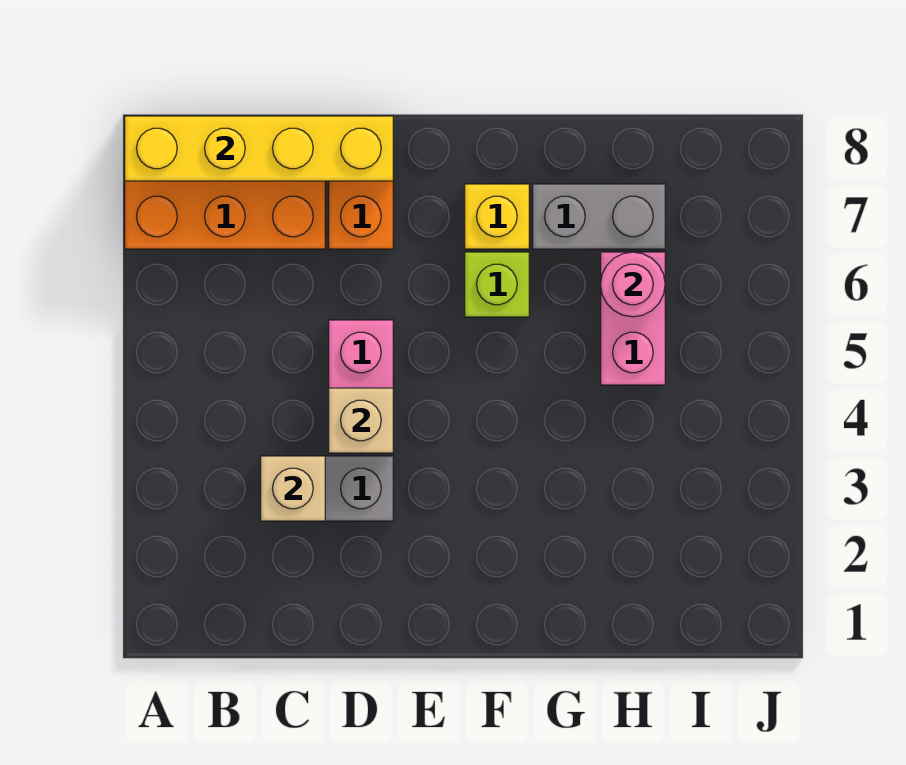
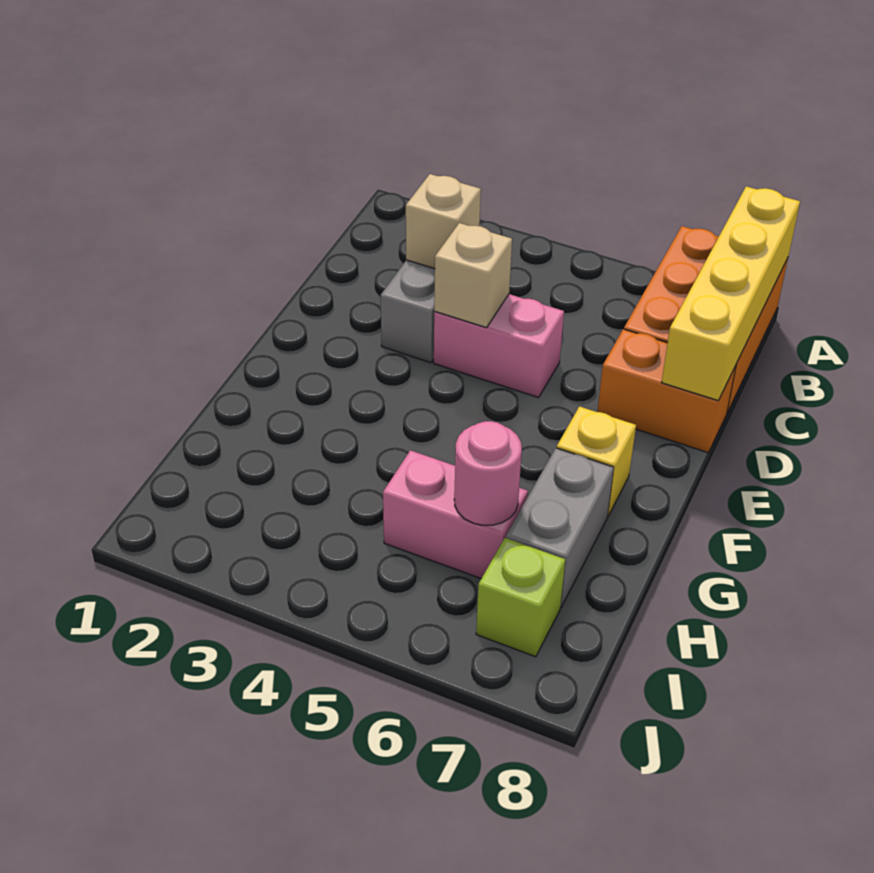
lime 1x1 brick [465,252,529,317] -> lime 1x1 brick moved to [476,538,565,657]

